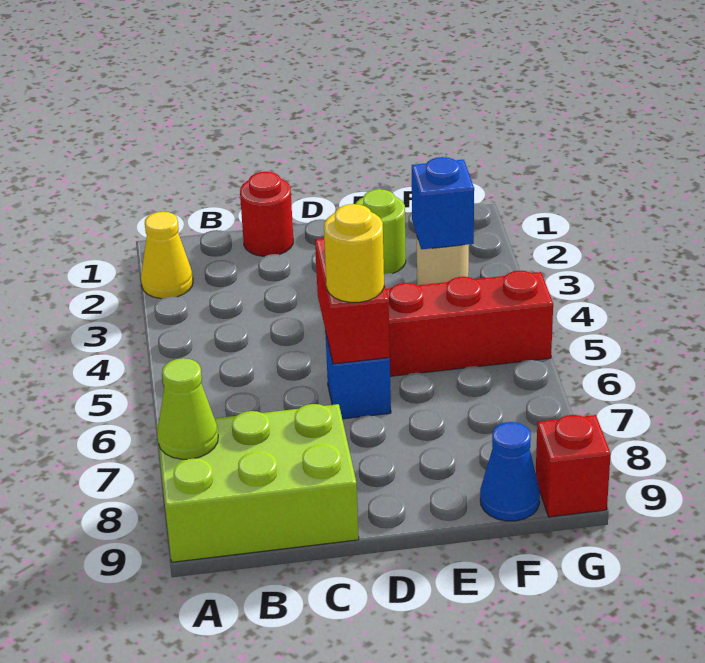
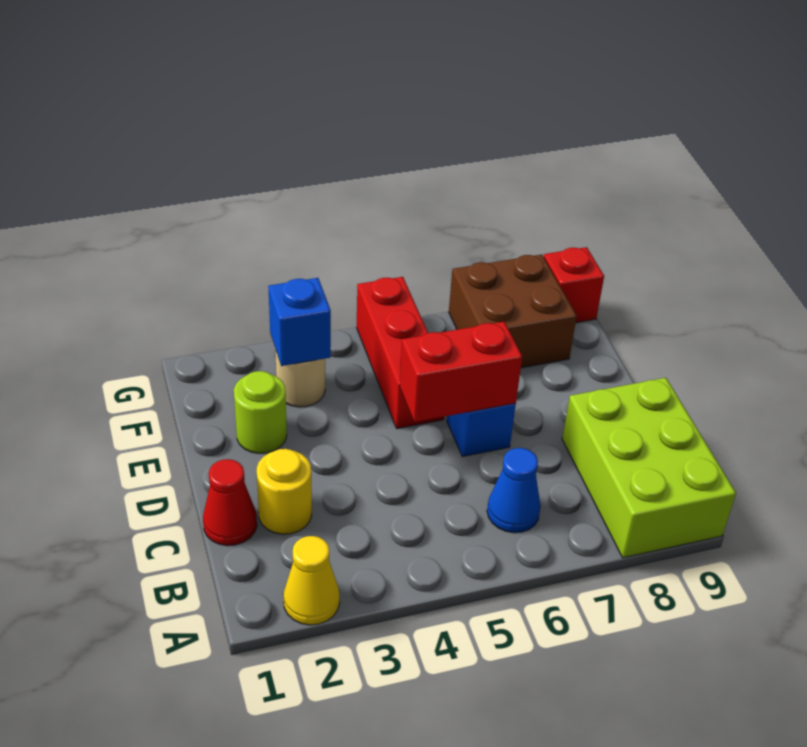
lime 1x1 cone [157,358,218,459] -> none
red 1x1 round brick [240,172,293,256] -> red 1x1 cone [203,459,257,546]
yellow 1x1 round brick [324,204,384,302] -> yellow 1x1 round brick moved to [257,449,312,534]
none -> brown 2x2 brick [449,254,577,368]
blue 1x1 cone [480,422,540,521] -> blue 1x1 cone moved to [487,448,541,533]

